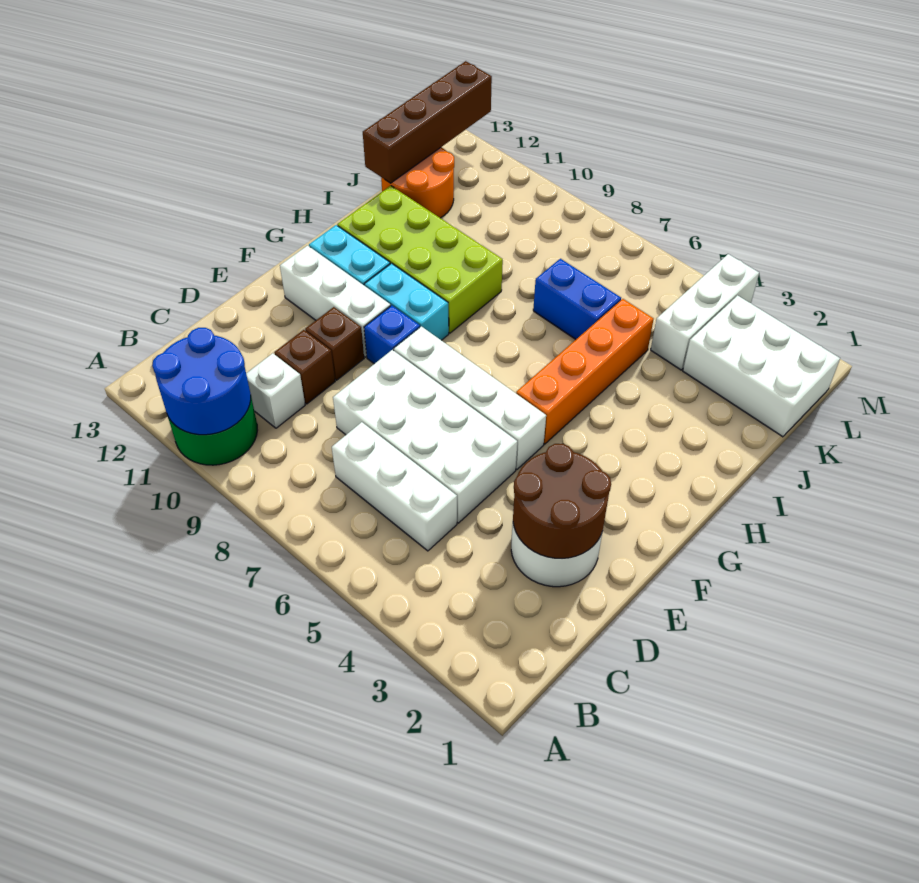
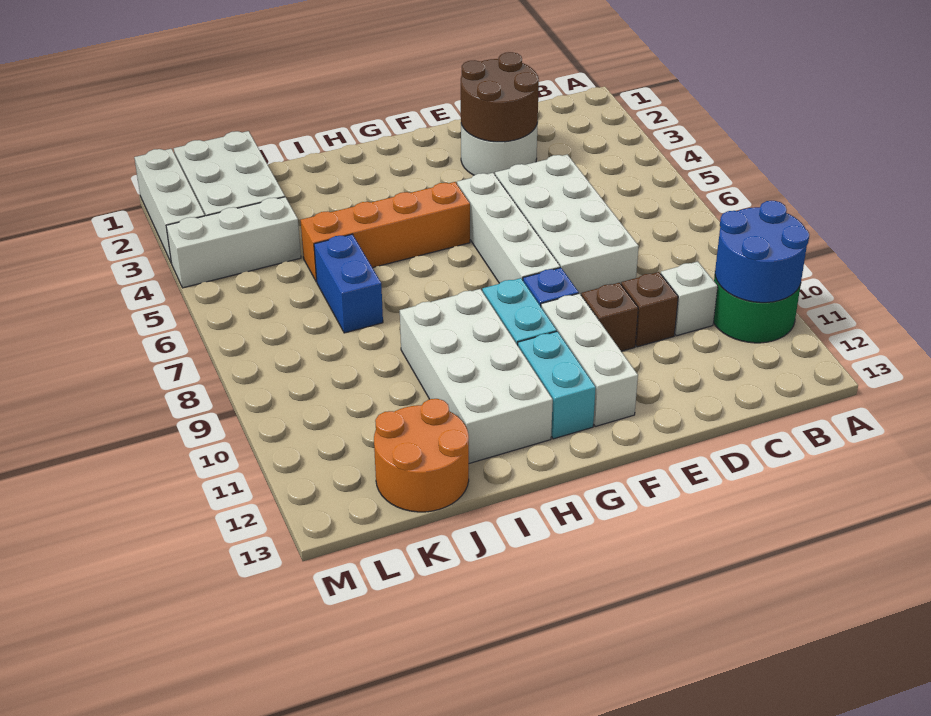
white 1x3 brick [332,422,457,551] -> white 1x3 brick moved to [134,149,205,262]
lime 2x4 brick [337,186,503,333] -> white 2x4 brick [400,289,553,463]
brown 1x4 brick [363,61,492,183] -> none

